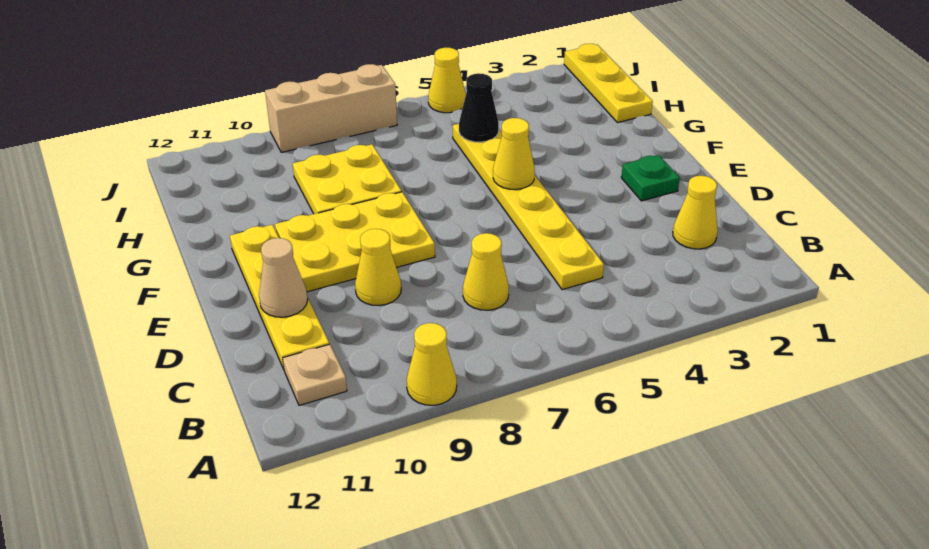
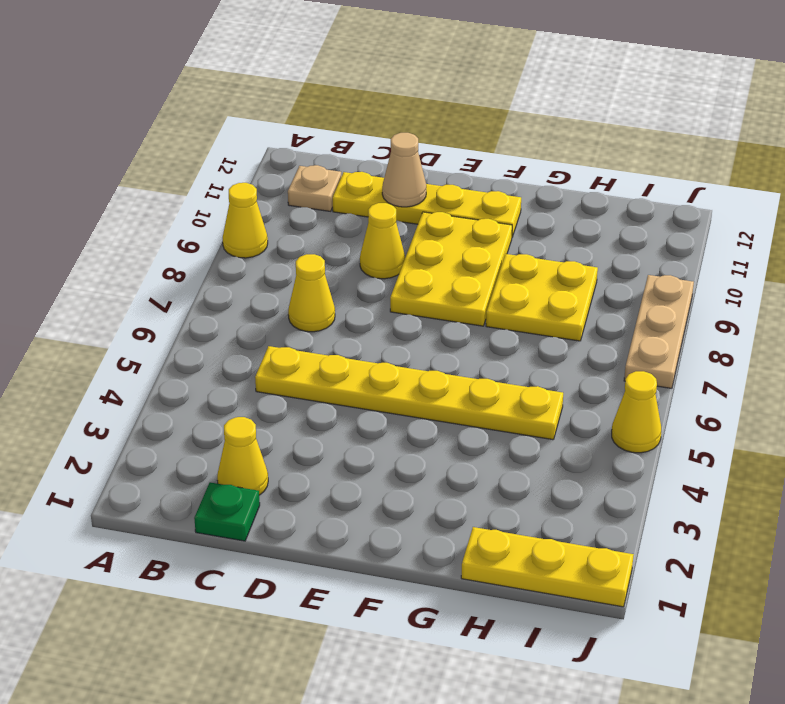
green 1x1 plate [621,155,680,201] -> green 1x1 plate moved to [194,482,260,541]
yellow 1x1 cone [493,118,535,190] -> none
black 1x1 cone [459,73,499,142] -> none
tan 1x3 brick [265,64,397,152] -> tan 1x3 plate [624,275,694,388]

